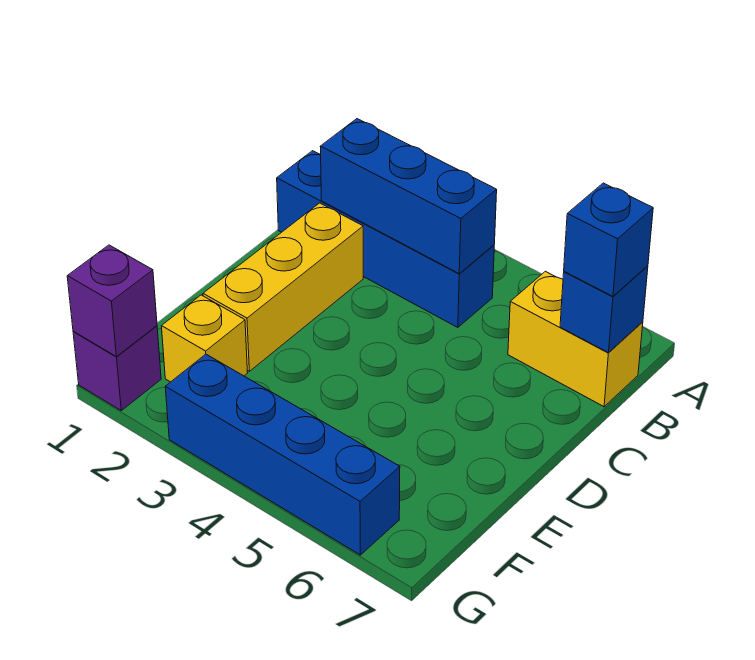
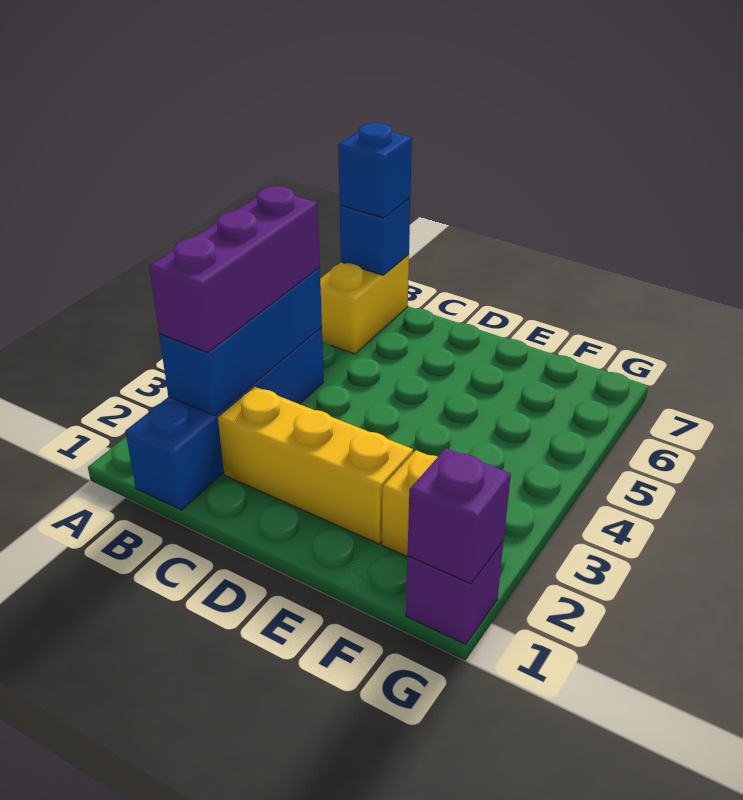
none -> purple 1x3 brick [149,186,320,352]
blue 1x4 brick [165,354,400,555] -> none

